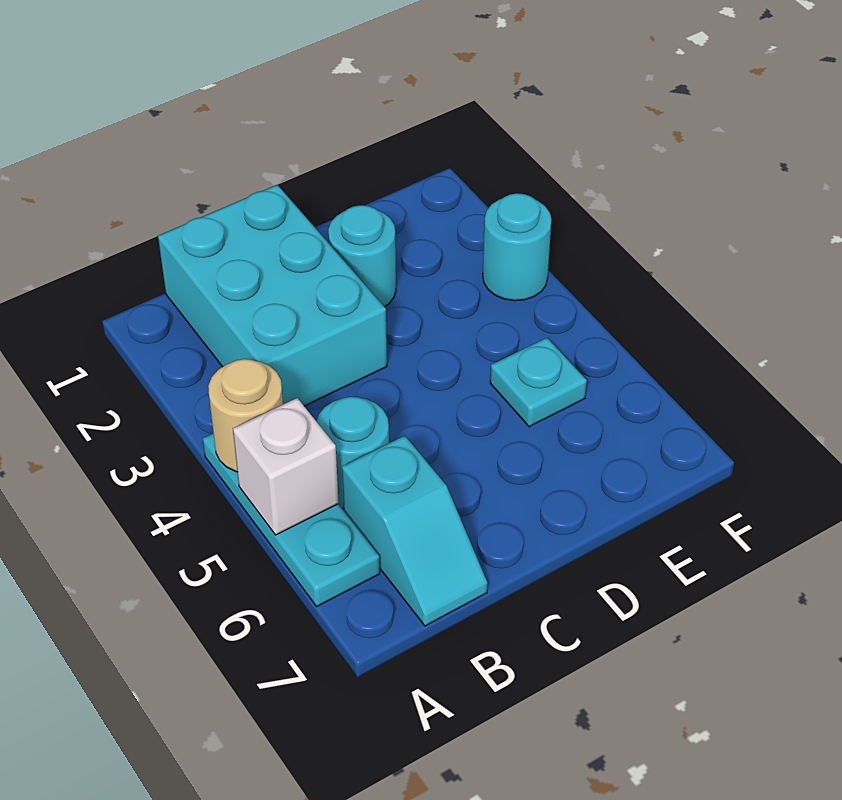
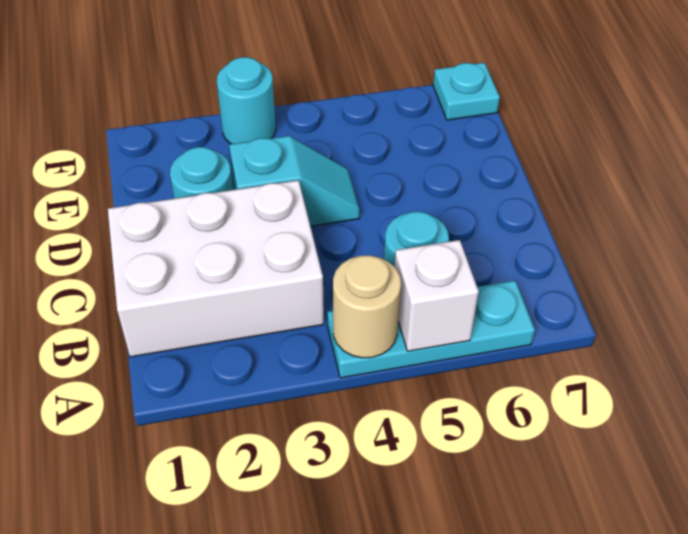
cyan 2x3 brick [158,185,387,406] -> white 2x3 brick [108,180,324,357]
cyan 1x2 slope [342,436,488,626] -> cyan 1x2 slope moved to [229,136,360,226]
cyan 1x1 plate [490,338,587,427] -> cyan 1x1 plate moved to [433,63,500,120]

